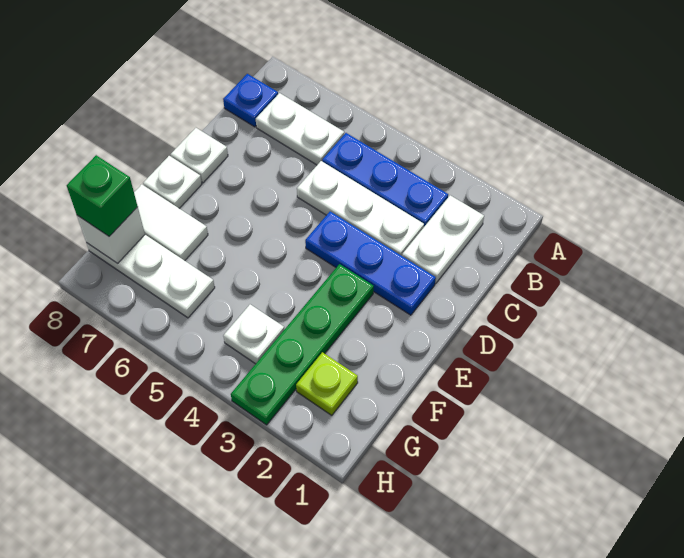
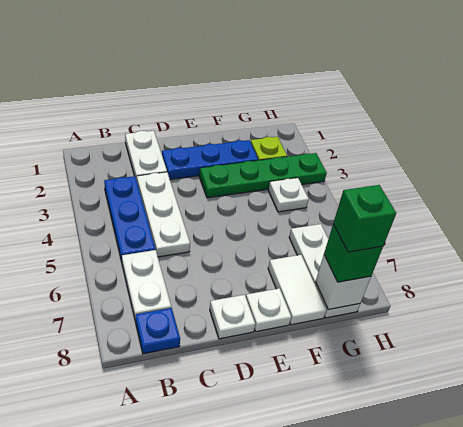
white 1x2 plate [402,195,484,284] -> white 1x2 plate turned to [125,131,167,180]
blue 1x3 plate [305,211,436,315] -> blue 1x3 plate turned to [162,140,258,179]
none -> green 1x1 brick [333,185,396,252]

